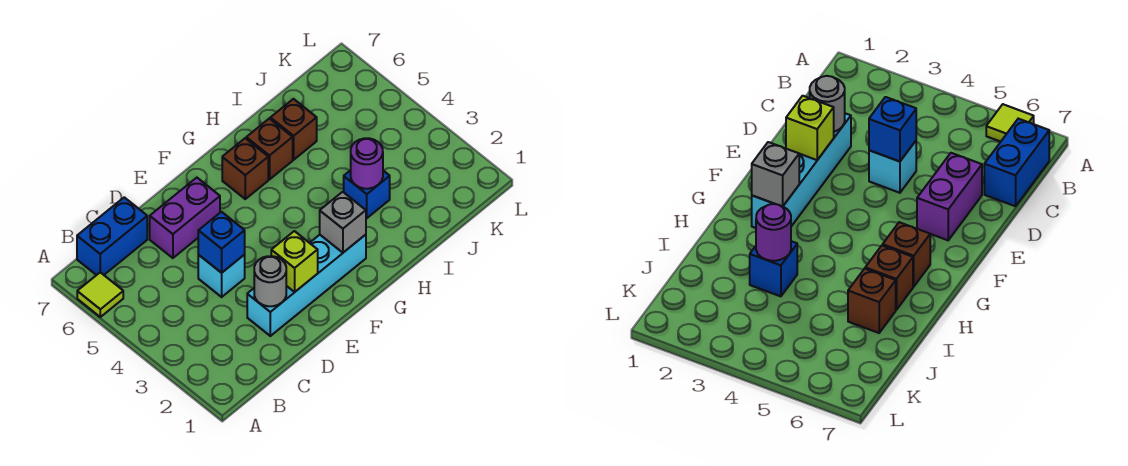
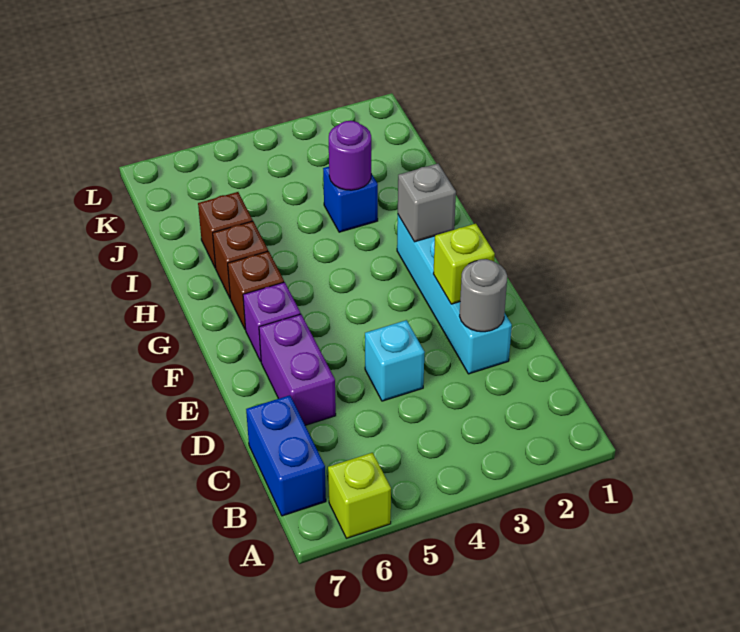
lime 1x1 tile [77,272,123,317] -> lime 1x1 brick [328,453,391,538]
blue 1x1 brick [198,212,245,273] -> none
none -> purple 1x1 brick [243,282,301,361]

